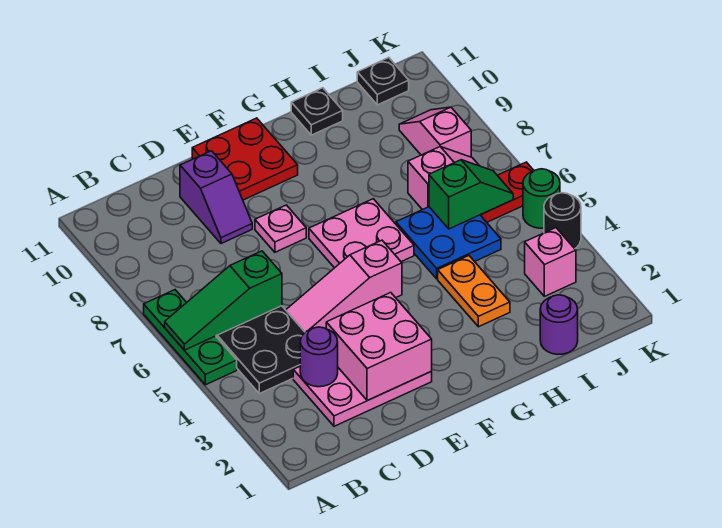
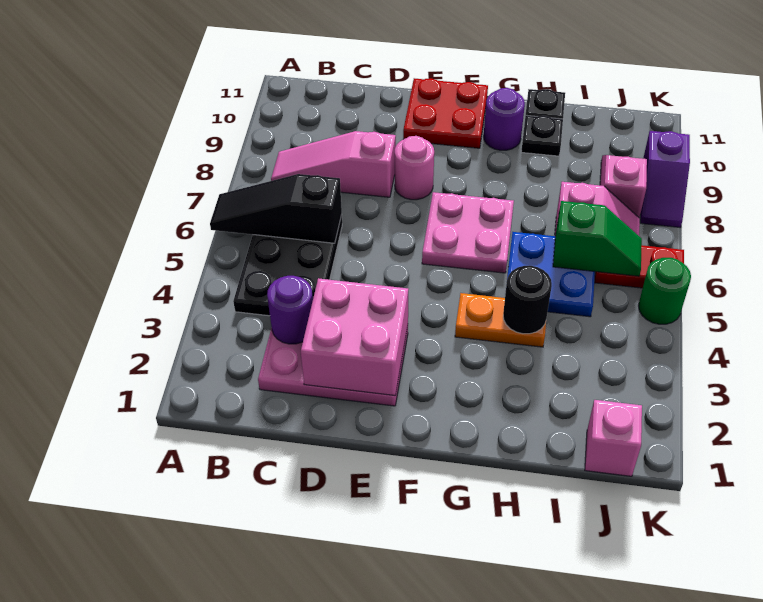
green 1x3 plate [144,290,237,385] -> none
green 1x3 slope [165,251,282,350] -> black 1x3 slope [210,174,342,243]
pink 1x3 slope [286,240,402,332] -> pink 1x3 slope moved to [271,131,396,197]
purple 1x2 slope [180,151,252,244] -> purple 1x2 slope moved to [640,131,690,227]
pink 1x1 plate [255,205,306,252] -> pink 1x1 round brick [395,136,434,200]
orange 1x2 plate [438,256,510,327] -> orange 1x2 plate turned to [455,293,546,347]
purple 1x1 round brick [540,295,578,354] -> purple 1x1 round brick moved to [484,88,525,150]
pink 1x1 brick [525,228,576,296] -> pink 1x1 brick moved to [585,400,642,476]
black 1x1 plate [357,58,409,105] -> black 1x1 plate moved to [521,115,563,156]
black 1x1 round brick [544,193,581,249] -> black 1x1 round brick moved to [503,266,552,334]

